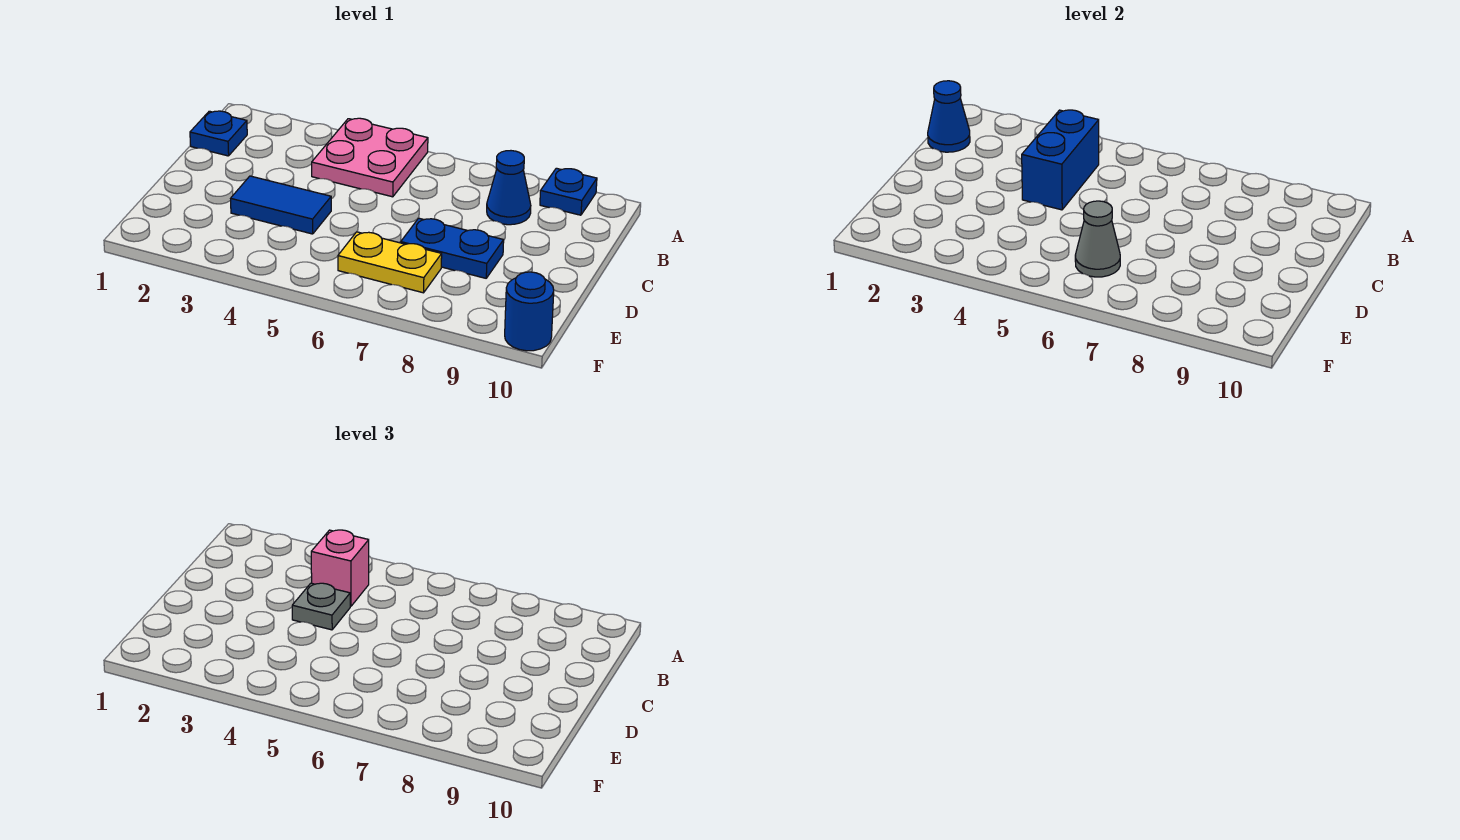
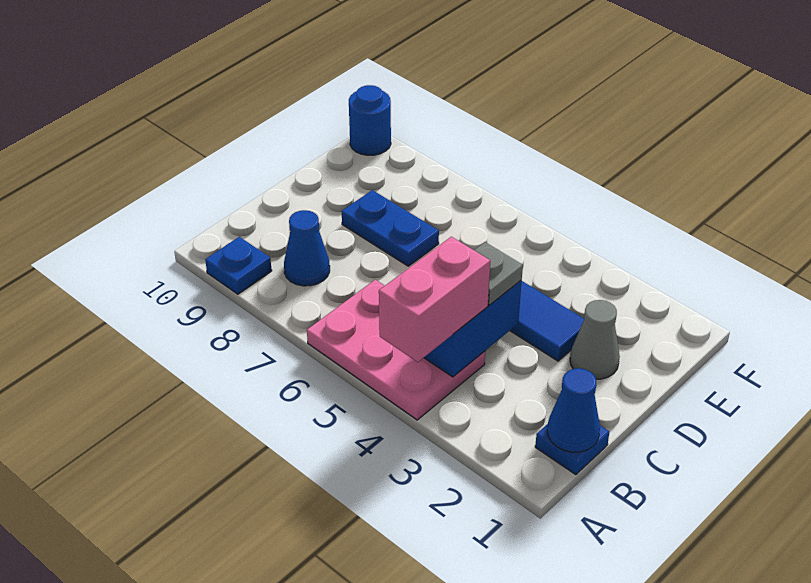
pink 2x2 plate [312,118,428,197] -> pink 2x3 plate [307,280,485,420]
pink 1x1 brick [311,530,369,606] -> pink 1x2 brick [379,237,490,362]
yellow 1x2 plate [338,232,442,293] -> none
grey 1x1 cone [1075,201,1120,277] -> grey 1x1 cone moved to [570,300,620,379]

